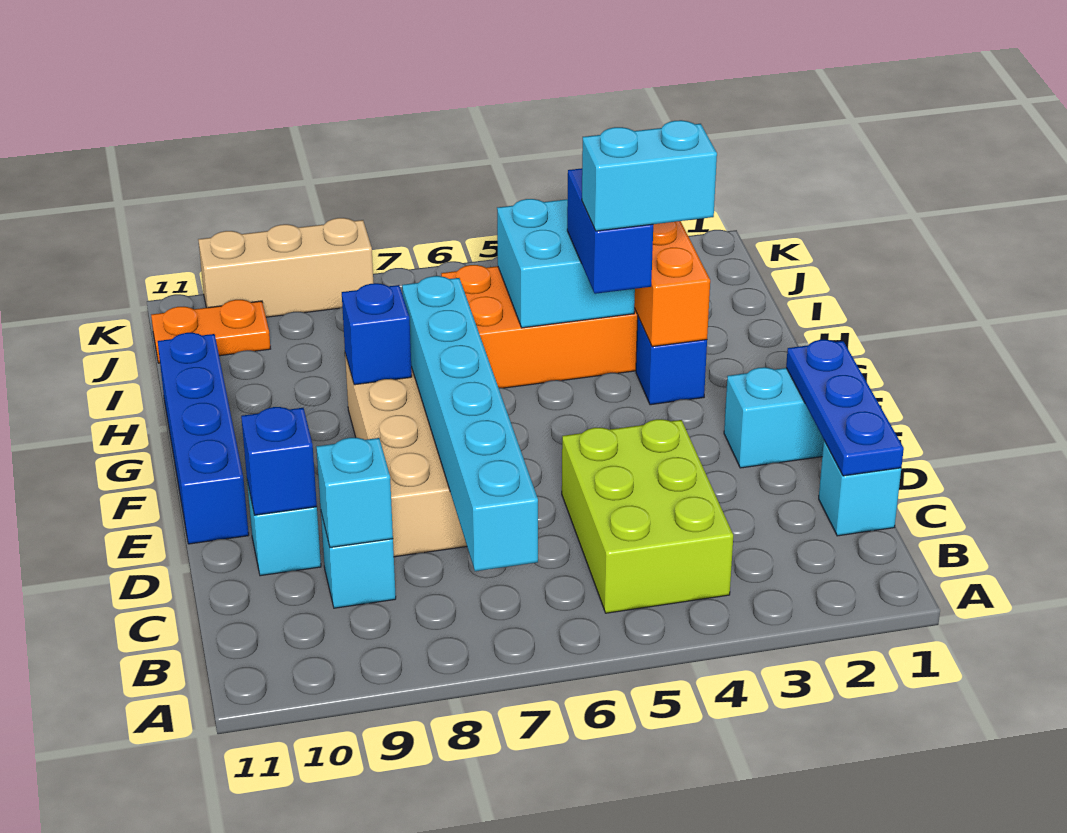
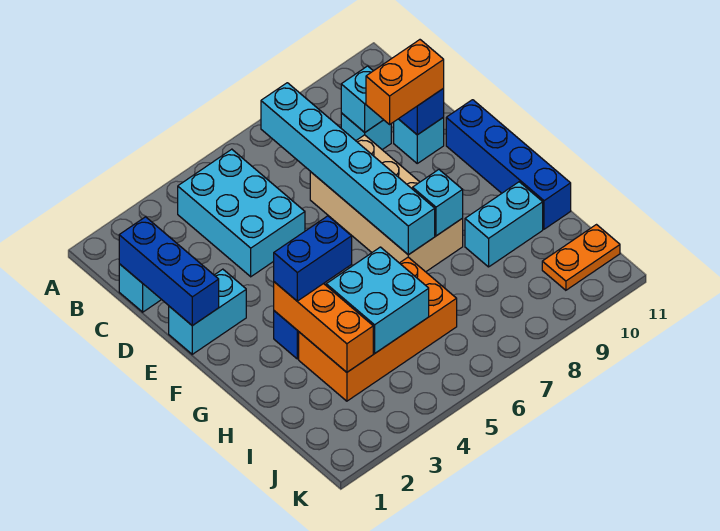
lime 2x3 brick [562,419,733,613] -> cyan 2x3 brick [178,149,305,277]
blue 1x3 plate [786,340,904,476] -> blue 1x3 brick [119,217,219,326]
none -> orange 1x2 brick [366,40,444,124]
cyan 1x2 brick [582,120,717,231] -> cyan 1x2 brick moved to [465,182,543,267]
blue 1x2 brick [567,168,653,294] -> blue 1x2 brick turned to [274,216,352,301]
blue 1x1 brick [342,283,412,385] -> cyan 1x1 brick [413,170,463,236]
tan 1x3 brick [198,218,373,317] -> none

